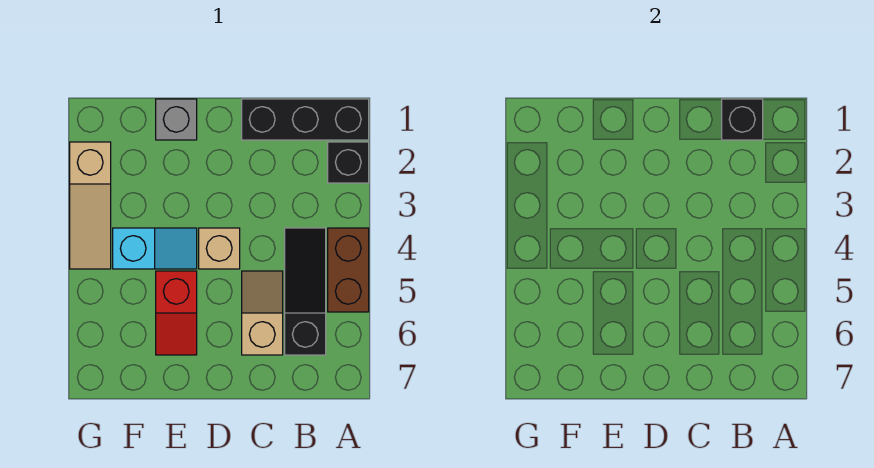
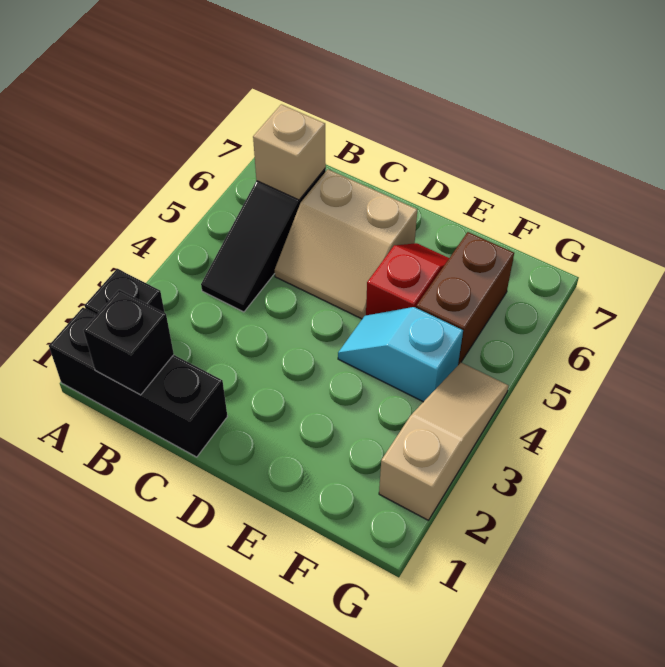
brown 1x2 brick [328,228,369,312] -> brown 1x2 brick moved to [416,232,514,365]
tan 1x2 slope [242,271,283,355] -> tan 2x2 slope [275,169,417,319]
tan 1x1 brick [199,228,240,269] -> tan 1x1 brick moved to [253,104,326,200]
grey 1x1 brick [156,99,197,140] -> none

